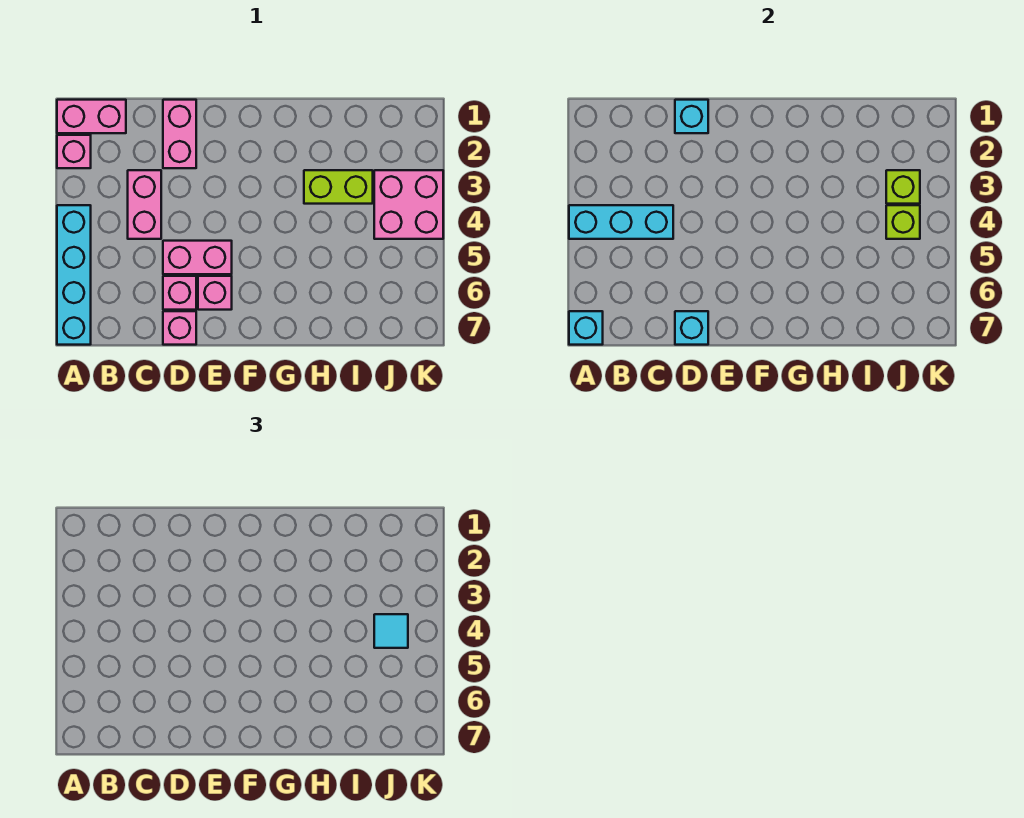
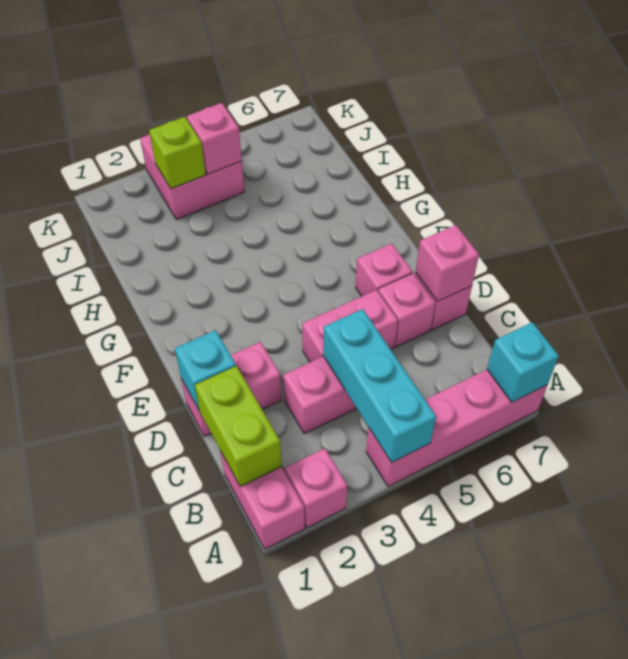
cyan 1x4 brick [57,205,91,345] -> pink 1x4 brick [366,370,547,487]
pink 1x2 brick [163,241,232,274] -> pink 1x2 brick turned to [302,290,398,362]
cyan 1x1 brick [675,311,708,345] -> pink 1x1 brick [416,225,479,301]
lime 1x2 brick [304,170,373,204] -> lime 1x2 brick moved to [195,366,282,487]
lime 1x1 brick [886,205,920,239] -> pink 1x1 brick [187,103,242,174]
cyan 1x1 tile [374,614,408,648] -> none

